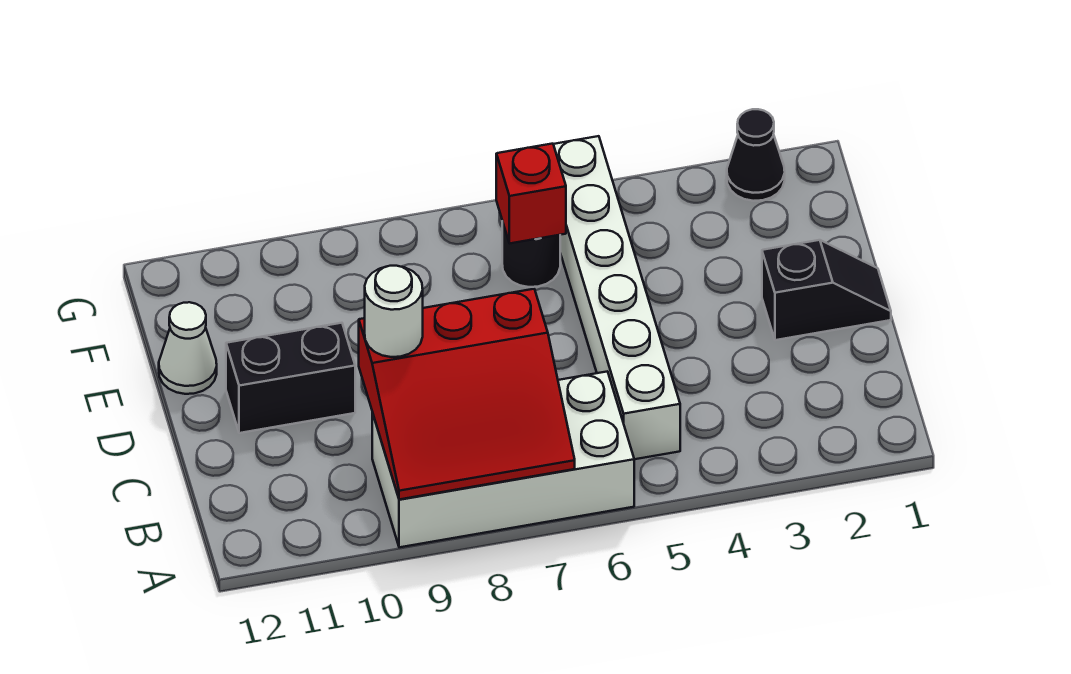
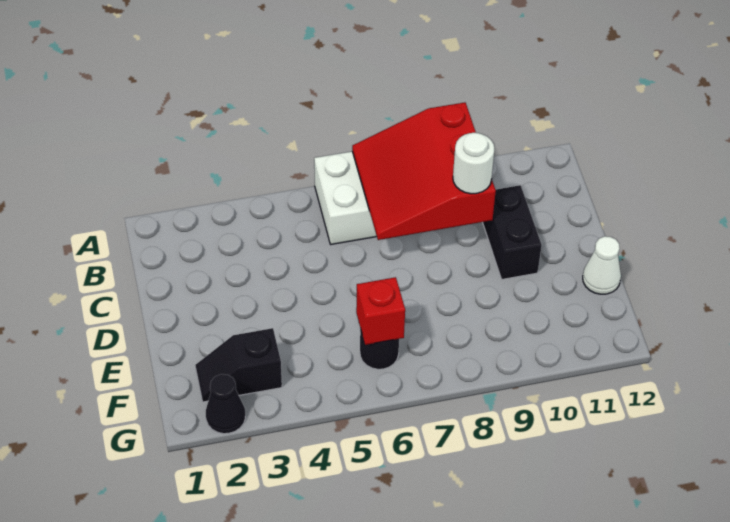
red 3x3 slope [359,289,575,499] -> red 3x3 slope turned to [352,103,496,240]
white 1x6 brick [553,136,680,459] -> none
black 1x2 slope [762,240,891,340] -> black 1x2 slope moved to [195,328,282,402]
black 1x2 brick [226,323,355,433] -> black 1x2 brick turned to [483,185,542,279]

